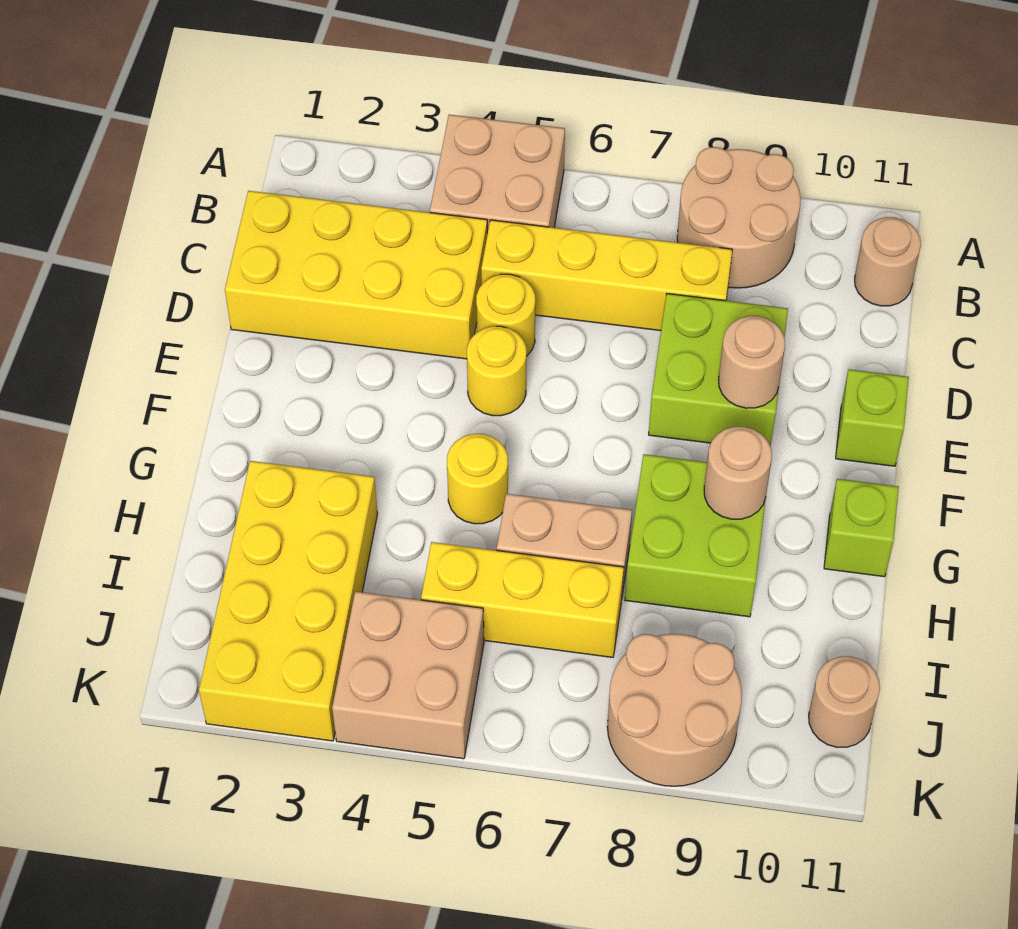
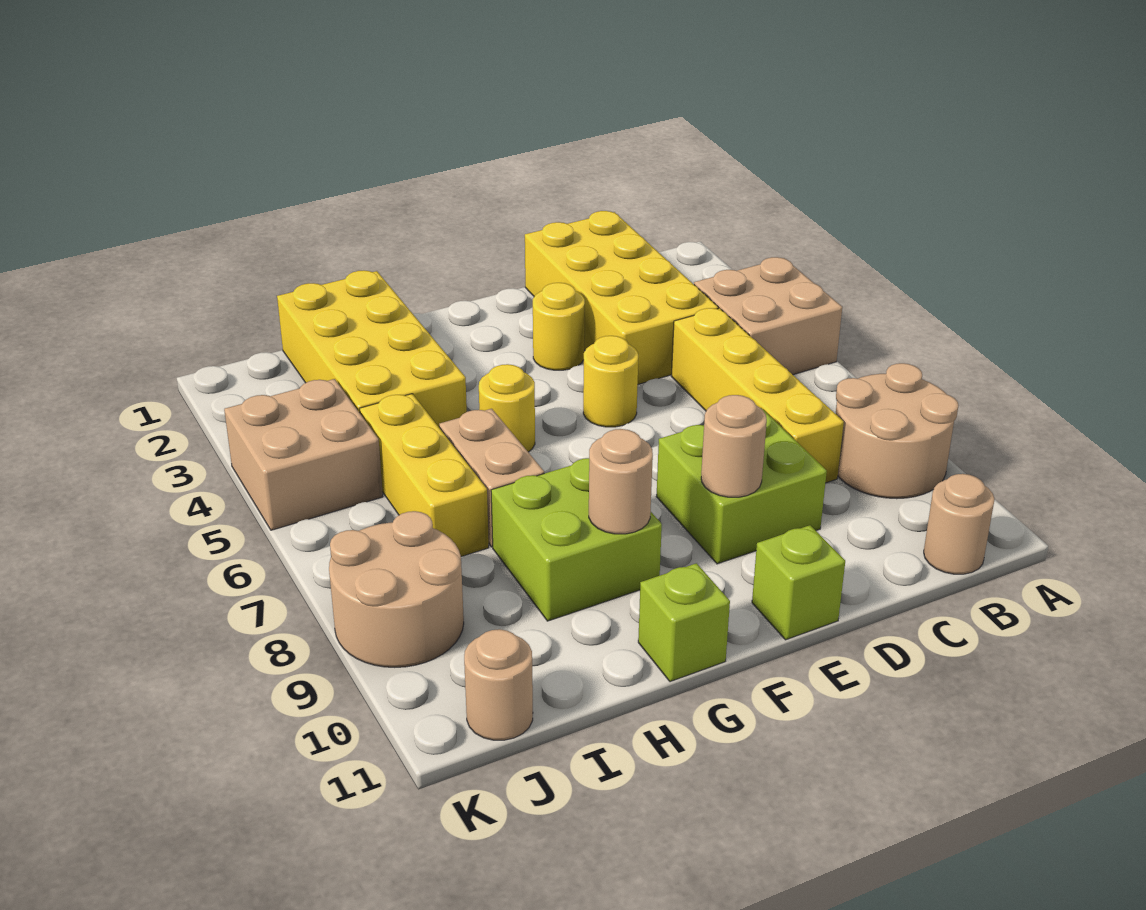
yellow 1x1 round brick [476,274,535,356] -> yellow 1x1 round brick moved to [533,283,585,370]
yellow 2x4 brick [199,461,378,741] -> yellow 2x4 brick turned to [277,270,467,427]

